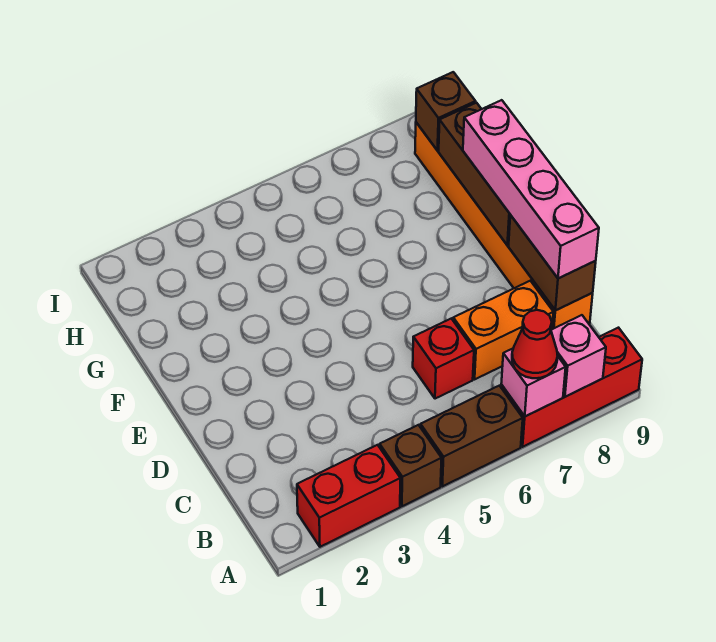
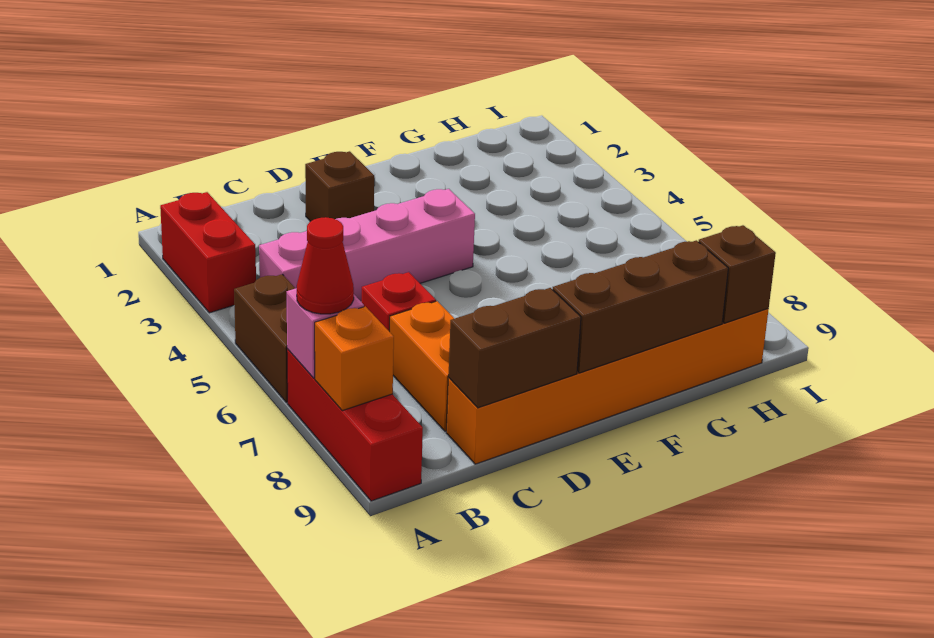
brown 1x1 brick [380,425,442,506] -> brown 1x1 brick moved to [305,151,374,222]
pink 1x1 brick [551,315,606,397] -> orange 1x1 brick [315,306,394,411]
pink 1x4 brick [463,100,599,278] -> pink 1x4 brick moved to [259,189,475,301]

